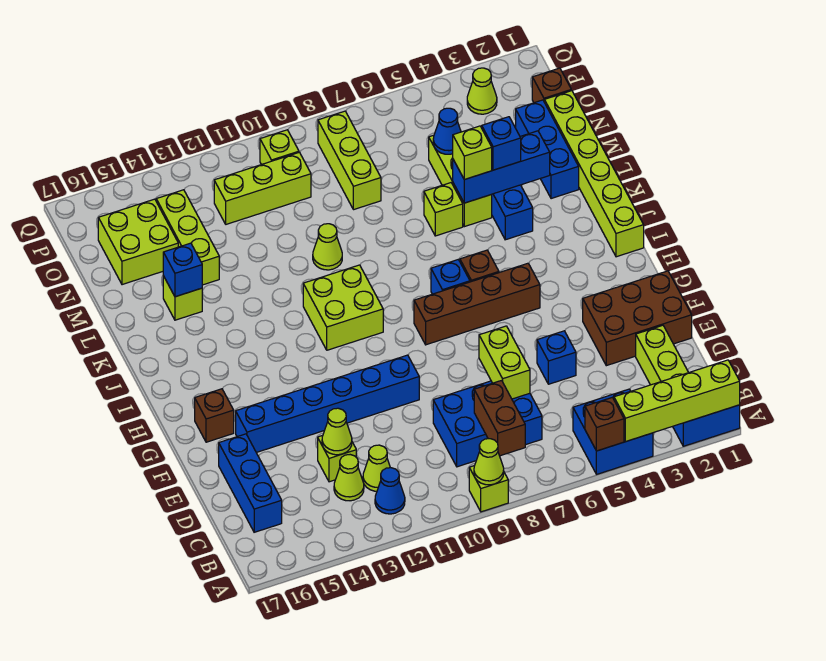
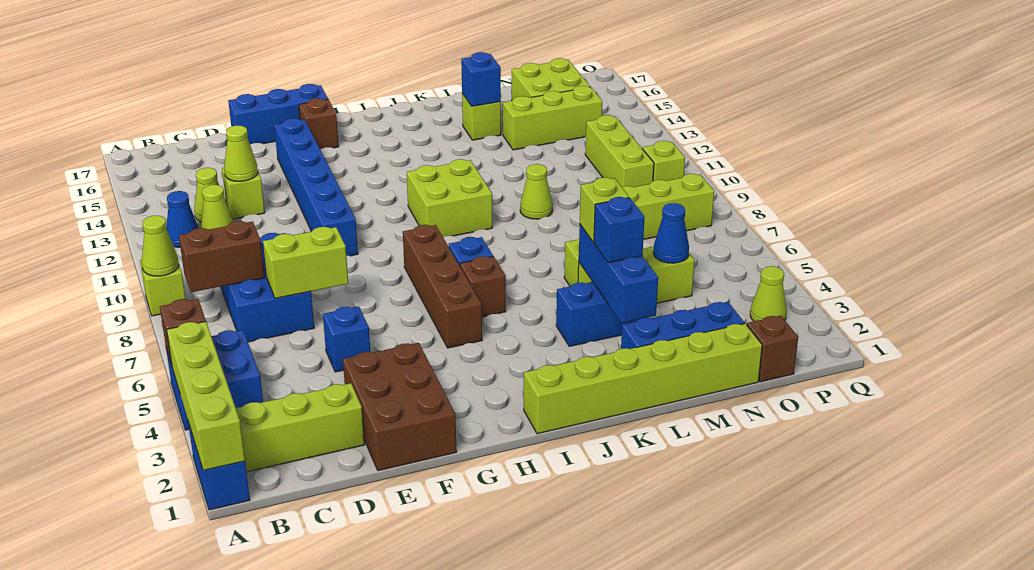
blue 1x3 brick [219,434,282,532] -> blue 1x3 brick moved to [228,84,328,144]

